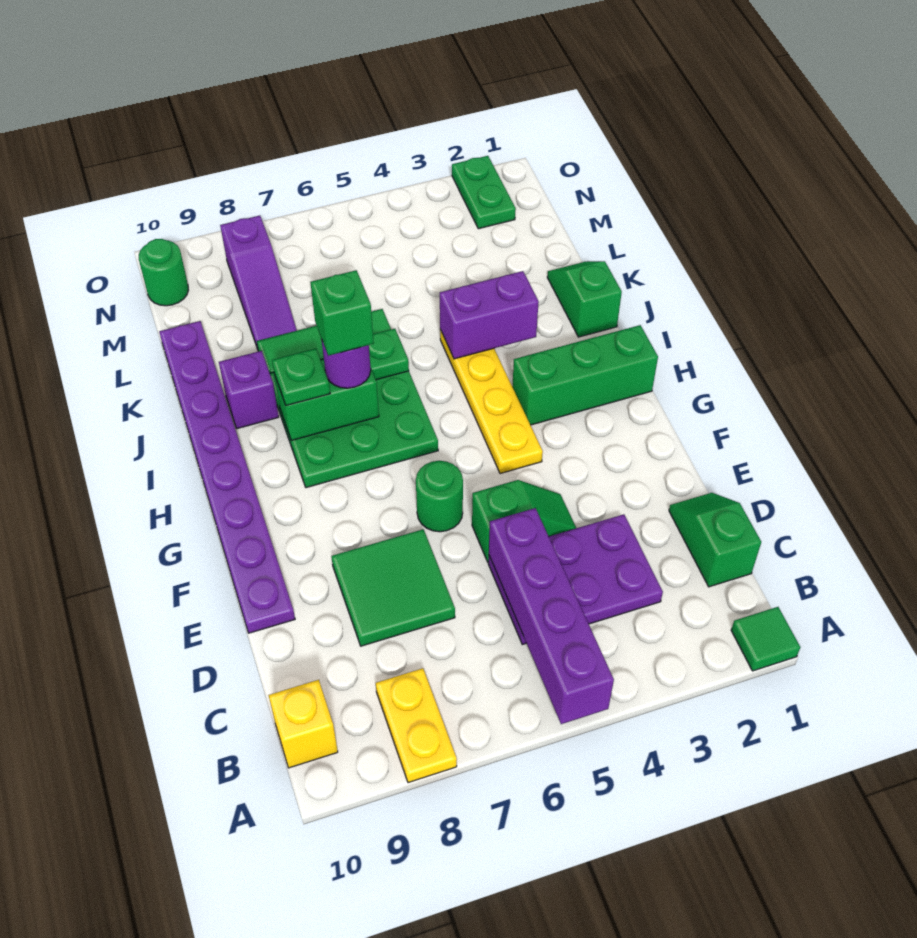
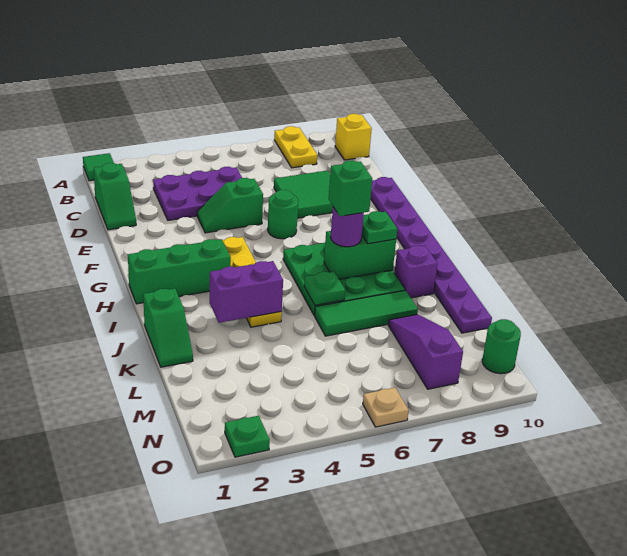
purple 1x4 brick [489,508,614,724] -> none
green 1x2 plate [452,156,516,229] -> green 1x1 plate [225,416,270,457]
none -> tan 1x1 plate [363,388,409,427]

